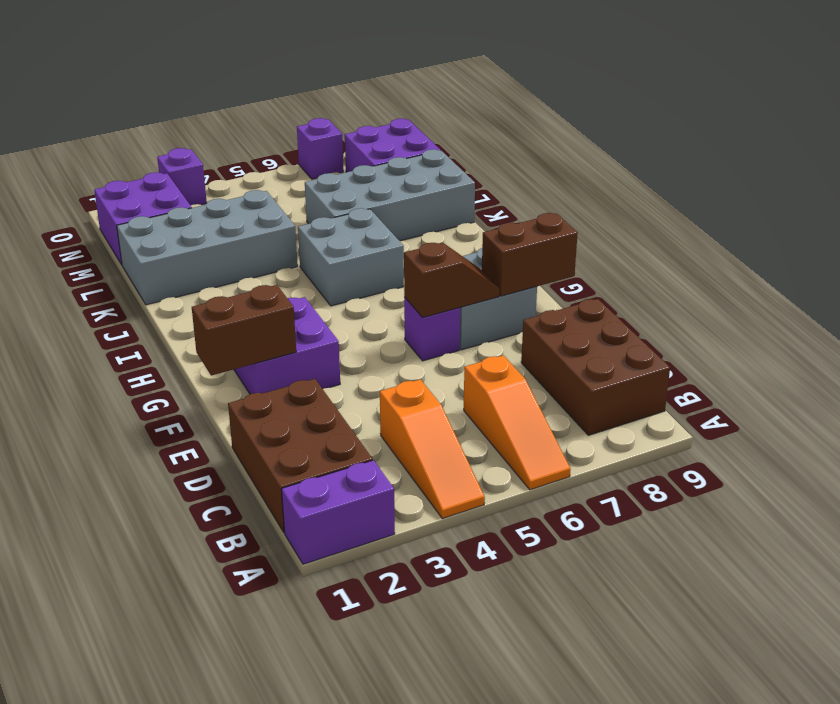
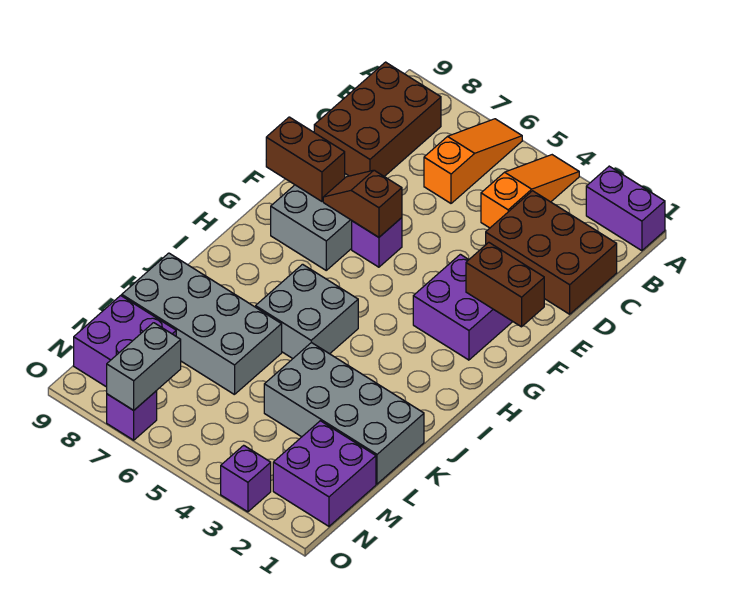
brown 2x3 brick [228,379,373,533] -> brown 2x3 brick turned to [486,191,617,314]
none -> grey 1x2 brick [107,323,181,410]

